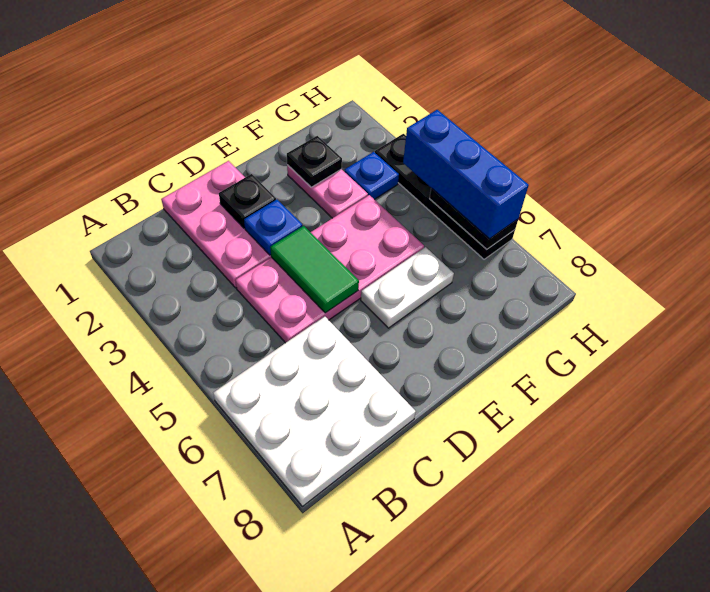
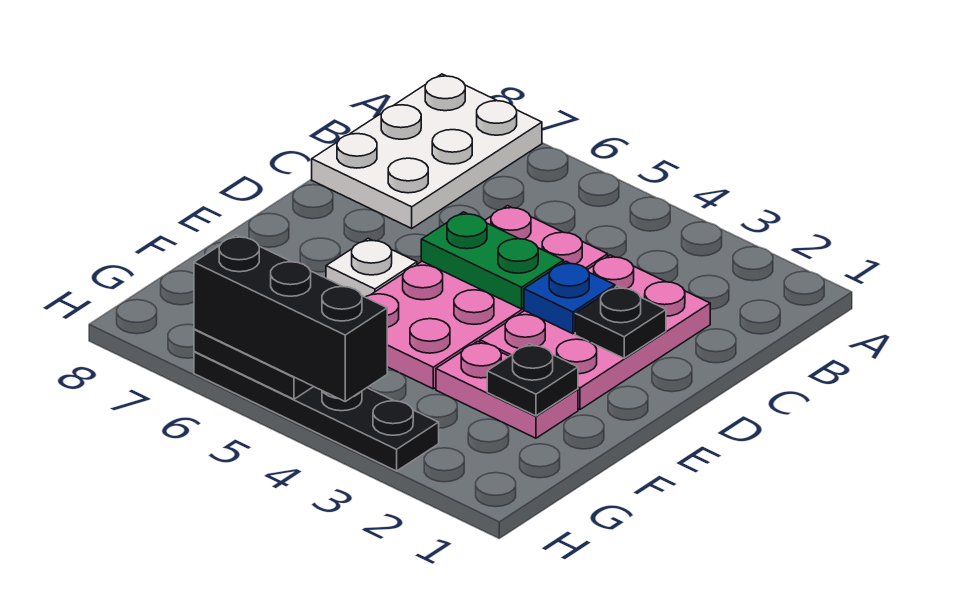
white 3x3 plate [213,316,416,506] -> white 2x3 plate [312,74,542,228]
pink 2x3 plate [161,161,271,288] -> pink 2x3 plate turned to [480,255,710,409]
green 1x2 tile [270,226,359,313] -> green 1x2 plate [421,212,564,309]
white 1x2 plate [361,247,454,328] -> white 1x1 plate [326,238,417,297]
blue 1x1 plate [344,152,399,200] -> none
blue 1x3 brick [403,110,529,239] -> black 1x3 brick [194,235,387,401]

